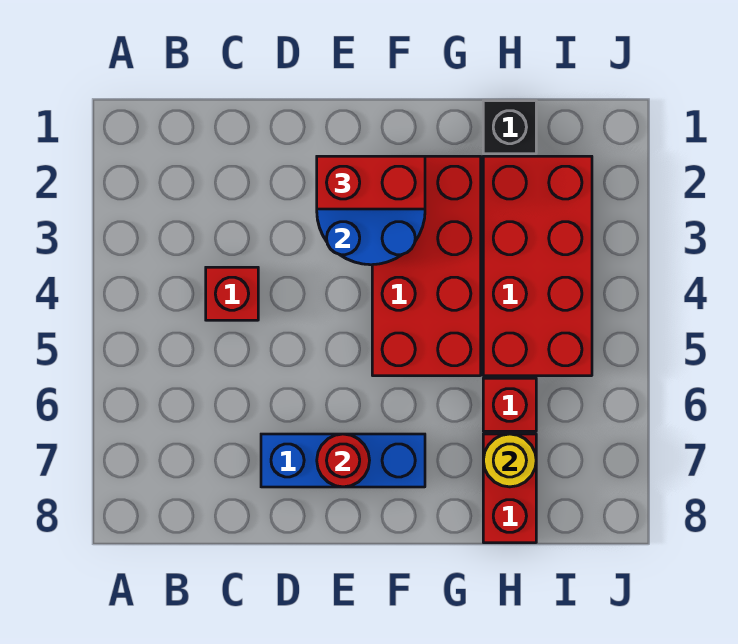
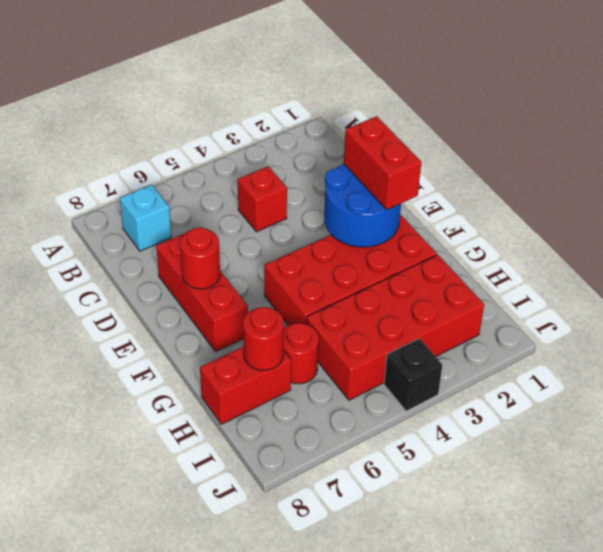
none -> cyan 1x1 brick [120,185,171,251]
blue 1x3 brick [261,434,425,487] -> red 1x3 brick [156,233,248,351]
black 1x1 brick [483,101,536,154] -> black 1x1 brick moved to [384,338,442,411]
red 1x1 brick [483,378,536,431] -> red 1x1 round brick [284,323,319,384]
yellow 1x1 round brick [483,434,536,487] -> red 1x1 round brick [243,307,284,370]

